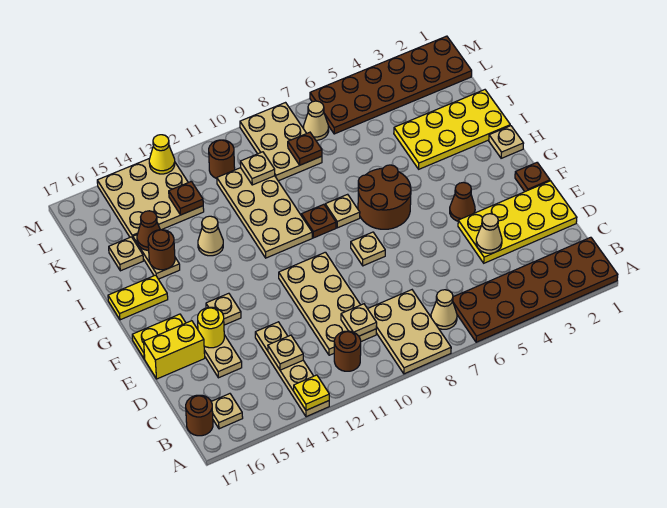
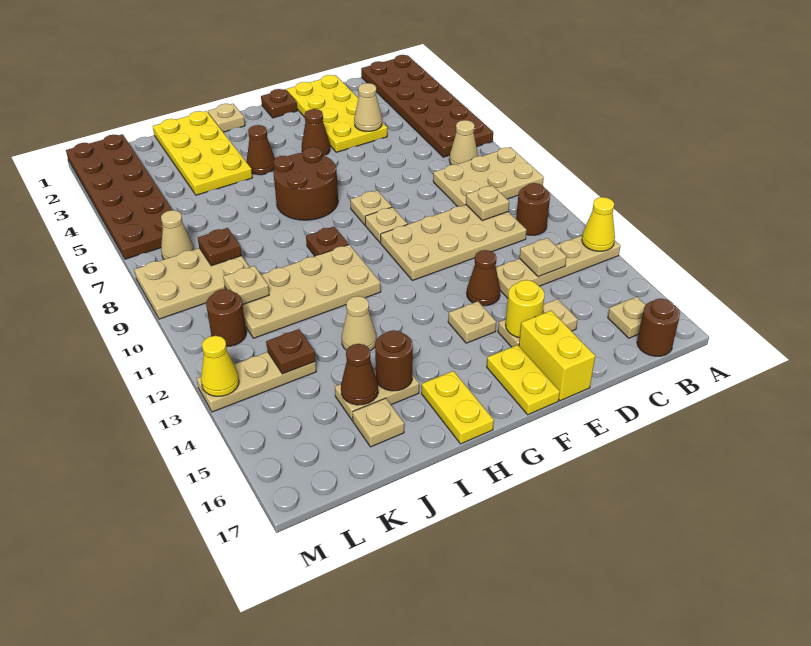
yellow 1x1 plate [294,375,329,410] -> yellow 1x1 cone [582,197,615,251]
none -> brown 1x1 cone [467,250,500,306]
none -> brown 1x1 cone [247,125,275,175]
tan 1x1 plate [325,194,360,228] -> tan 1x1 plate moved to [365,207,407,243]
tan 3x3 plate [97,158,204,238] -> tan 1x3 plate [197,352,316,412]

